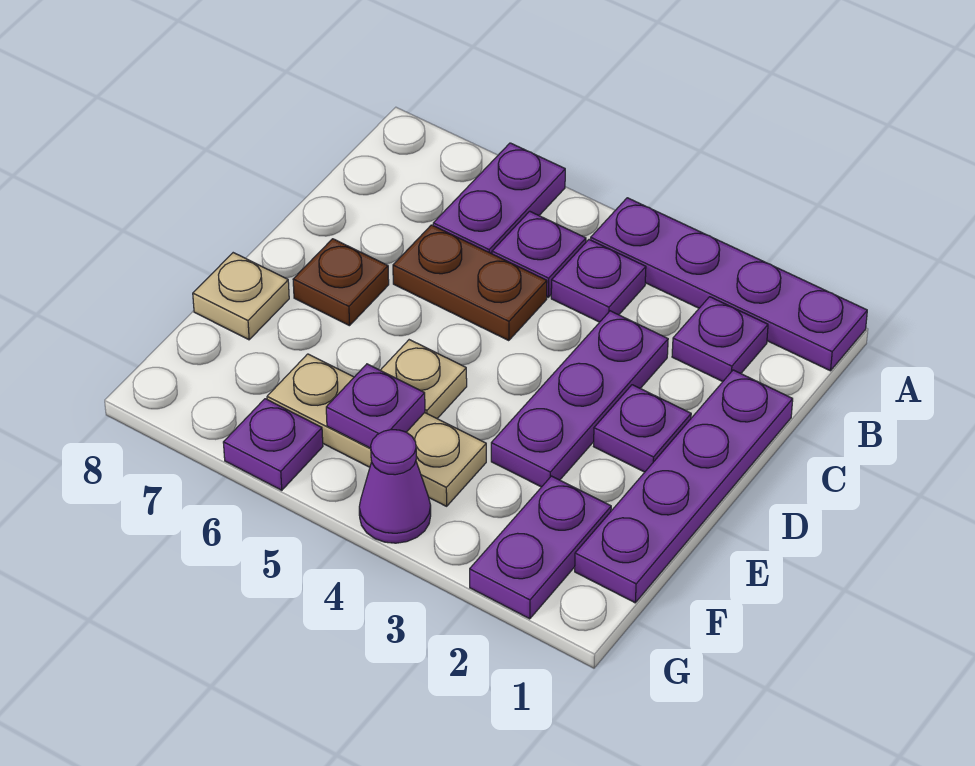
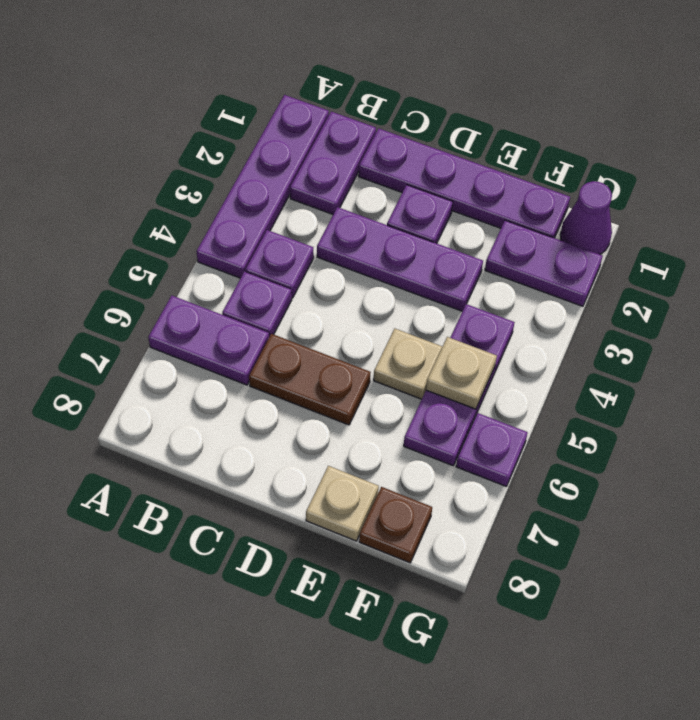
purple 1x1 plate [672,297,768,382] -> purple 1x2 plate [290,112,376,214]
brown 1x2 plate [393,225,547,341] -> brown 1x2 plate turned to [249,334,371,425]
brown 1x1 plate [293,239,389,326] -> brown 1x1 plate moved to [359,487,432,563]
tan 1x3 plate [267,354,486,506] -> purple 1x3 plate [404,304,515,466]
purple 1x1 plate [326,364,425,448] -> tan 1x1 plate [426,337,497,409]
purple 1x1 cone [359,430,431,543] -> purple 1x1 cone moved to [560,181,612,254]

